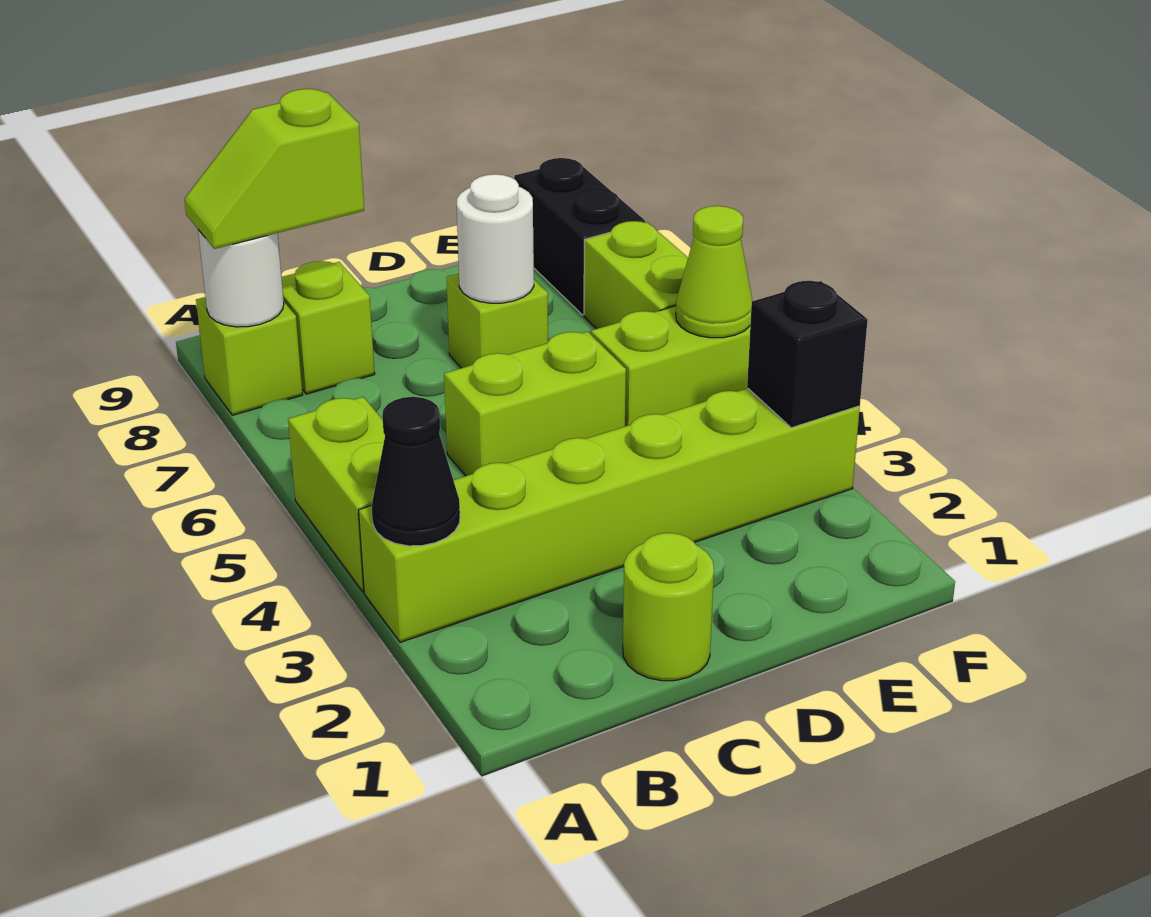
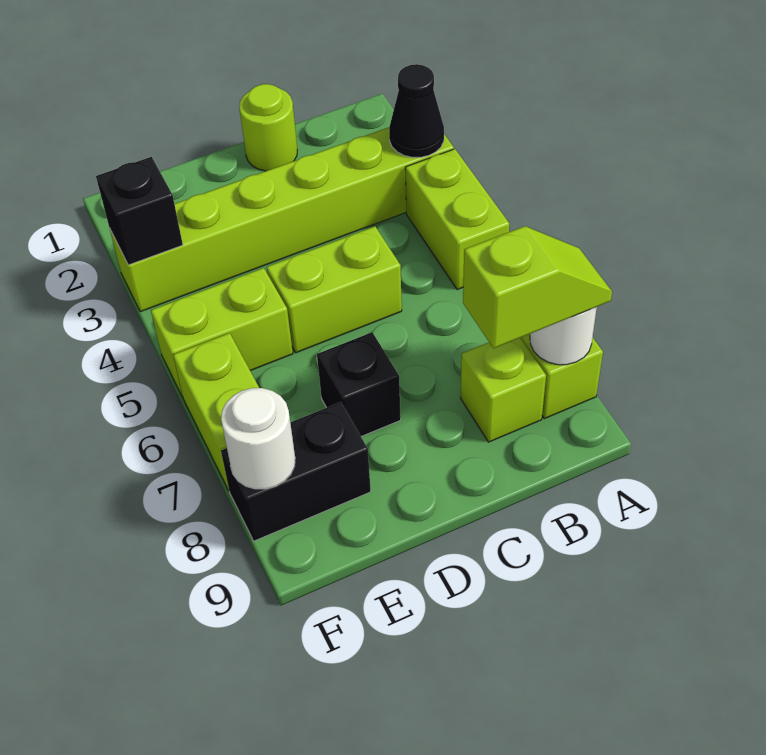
lime 1x1 brick [447,274,548,368] -> black 1x1 brick [317,332,401,436]
white 1x1 round brick [457,174,534,303] -> white 1x1 round brick moved to [221,388,295,489]
lime 1x1 cone [676,206,752,338] -> none
black 1x2 brick [514,158,645,315] -> black 1x2 brick turned to [221,402,371,541]

